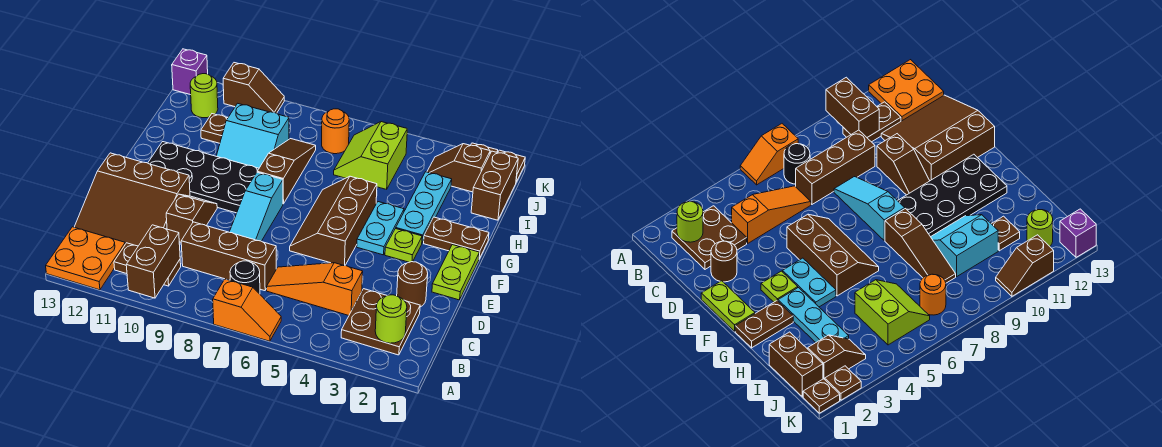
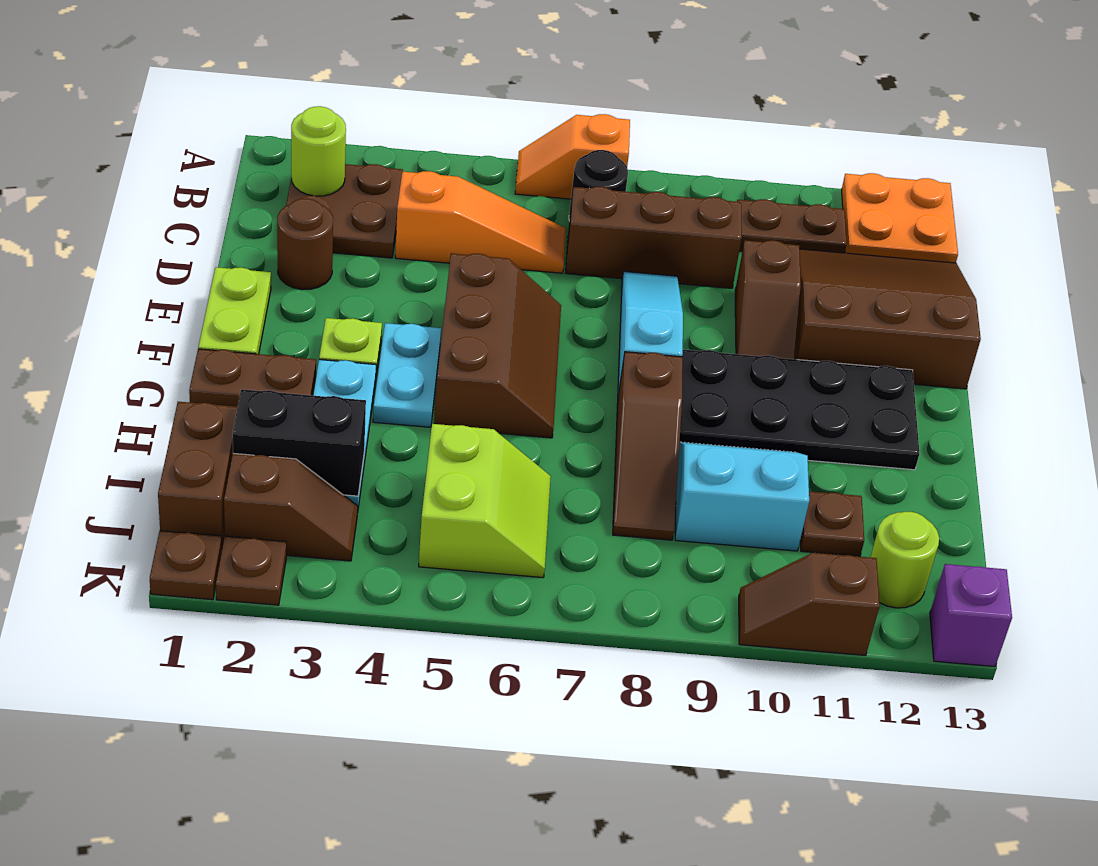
brown 1x2 brick [126,225,180,298] -> none
none -> black 1x2 brick [233,389,366,496]
orange 1x1 round brick [322,109,349,154] -> none

